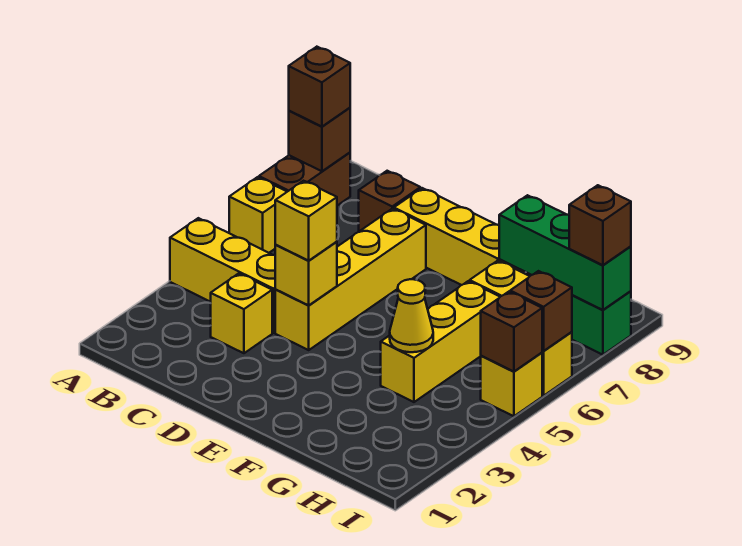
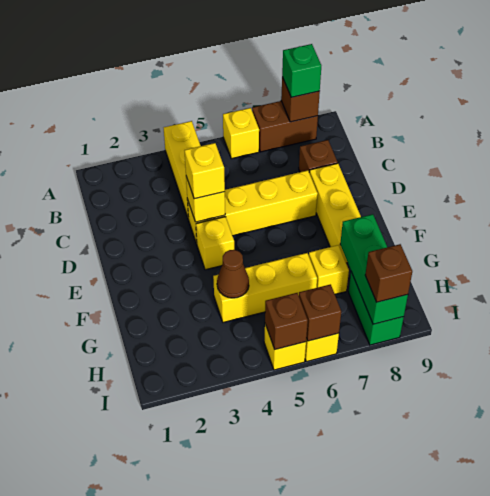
brown 1x1 brick [289,47,350,127] -> green 1x1 brick [282,44,321,97]
yellow 1x1 brick [211,273,272,353] -> yellow 1x1 brick moved to [196,217,234,270]
yellow 1x1 cone [390,279,433,352] -> brown 1x1 cone [217,250,249,298]

